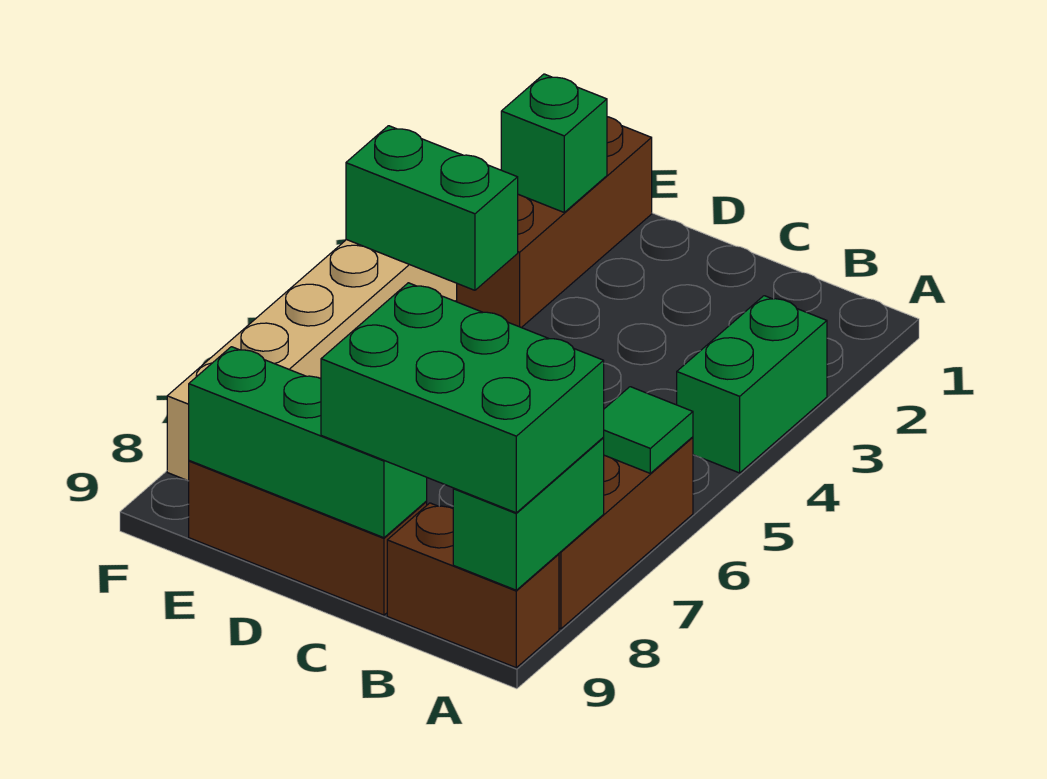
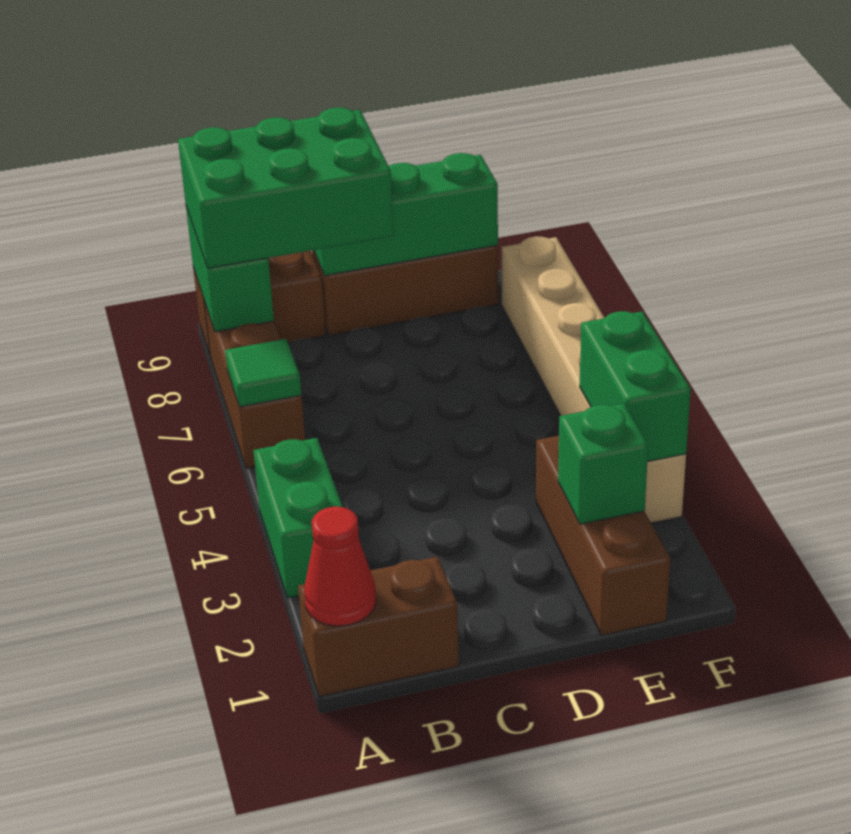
none -> brown 1x2 brick [298,557,459,697]
none -> red 1x1 cone [304,507,376,626]
green 1x2 brick [346,126,518,290] -> green 1x2 brick turned to [580,311,691,462]

